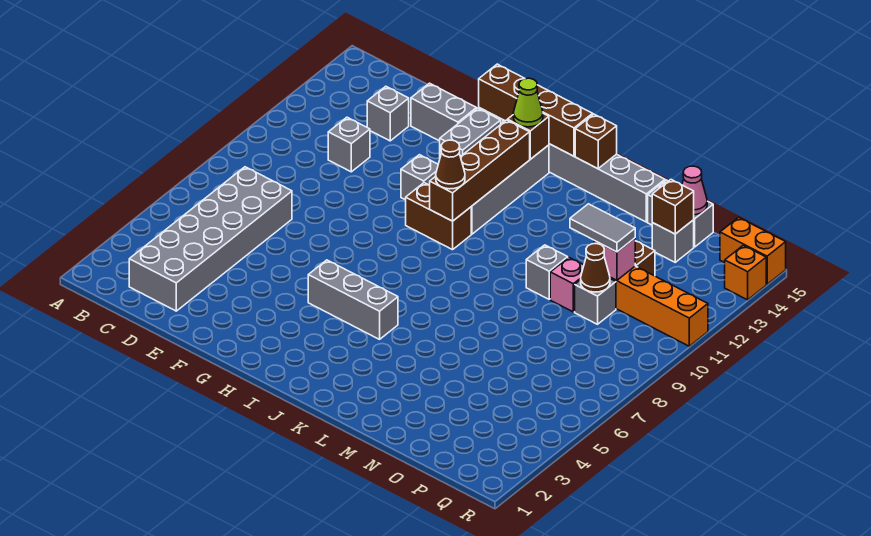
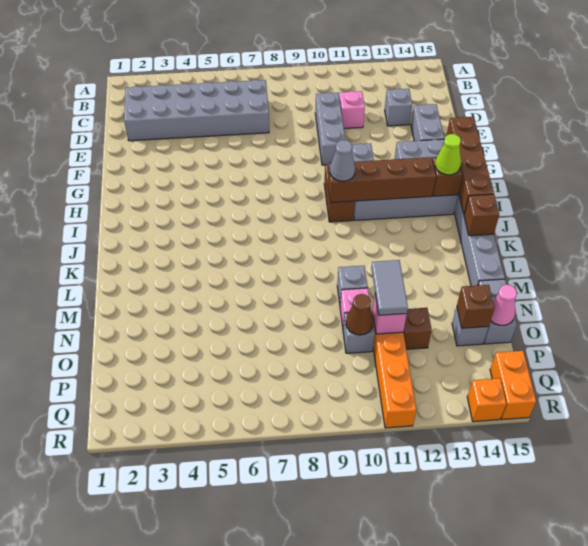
grey 1x1 brick [328,117,370,172] -> pink 1x1 brick [339,91,365,129]
grey 1x3 brick [308,260,398,339] -> grey 1x3 brick moved to [315,92,346,165]
brown 1x1 cone [436,140,465,189] -> grey 1x1 cone [330,140,355,181]

